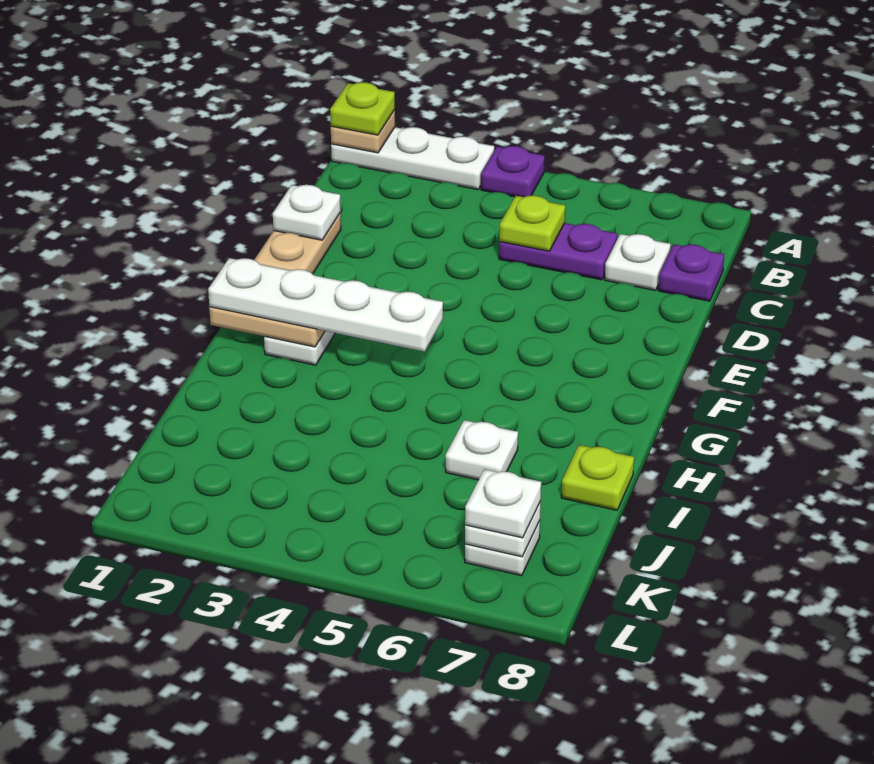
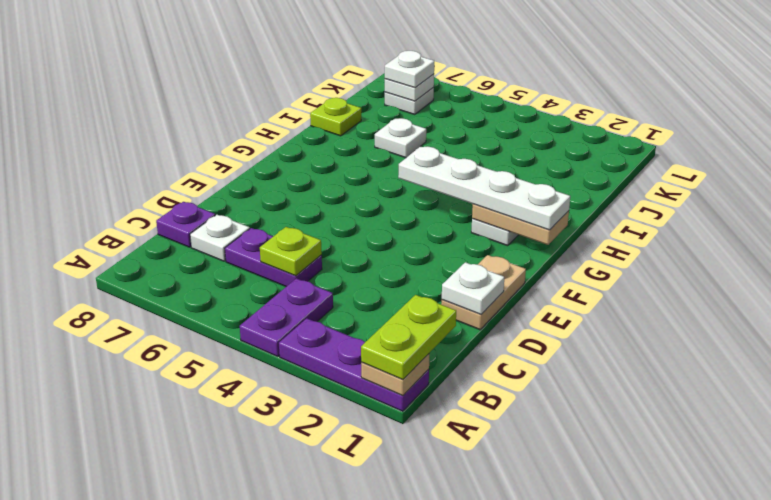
white 1x3 plate [331,127,494,190] -> purple 1x3 plate [279,318,429,411]
lime 1x1 plate [330,82,395,135] -> lime 1x2 plate [361,295,456,380]
purple 1x1 plate [481,146,545,197] -> purple 1x2 plate [240,278,333,357]

